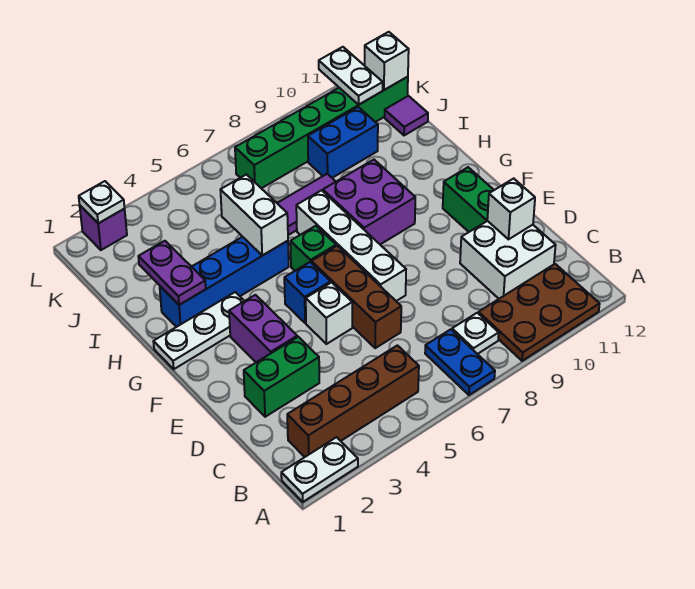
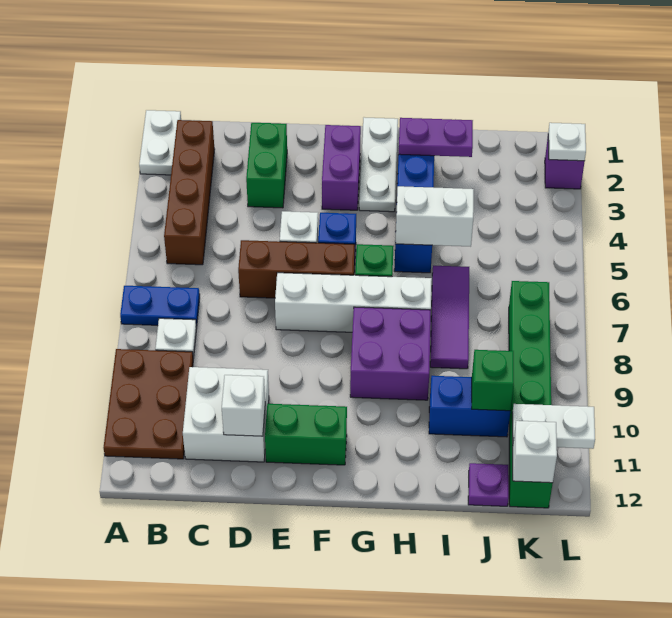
purple 1x2 brick [229,295,297,362] -> purple 1x2 brick turned to [322,125,361,210]
blue 1x2 brick [308,107,378,178] -> blue 1x2 brick turned to [429,376,510,437]
none -> green 1x1 brick [472,350,514,411]
purple 1x1 tile [385,96,428,135] -> purple 1x1 plate [468,463,509,506]

